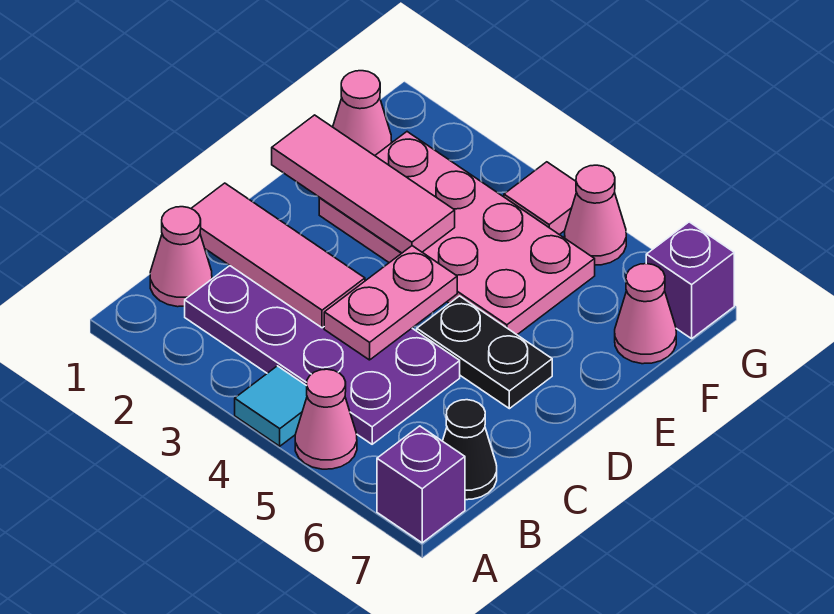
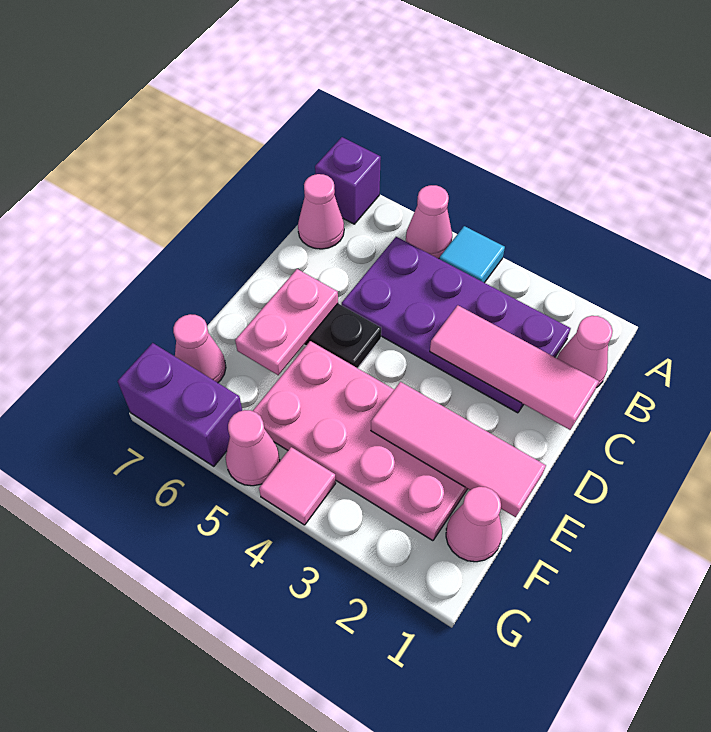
black 1x1 cone [443,400,497,500] -> pink 1x1 cone [298,174,344,249]
pink 1x2 plate [324,246,457,360] -> pink 1x2 plate moved to [235,269,338,375]
purple 1x1 brick [646,222,734,339] -> purple 1x2 brick [118,343,242,466]

